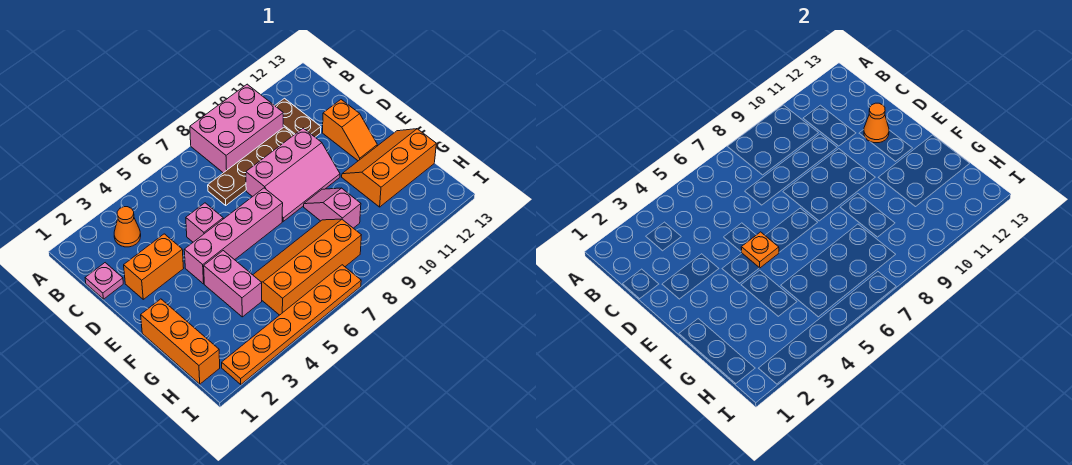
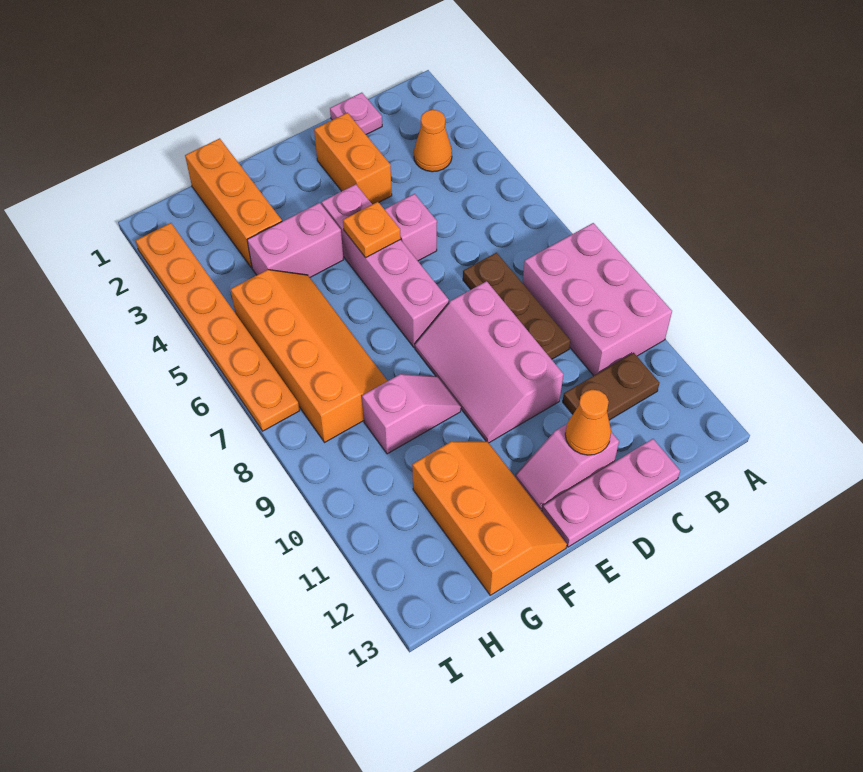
brown 1x4 plate [208,127,294,205] -> brown 1x3 plate [463,253,570,359]
none -> pink 1x3 plate [542,439,680,547]
orange 1x2 slope [322,100,377,161] -> pink 1x2 slope [515,424,619,511]
orange 1x3 brick [141,299,220,384] -> orange 1x3 brick turned to [185,138,282,268]

